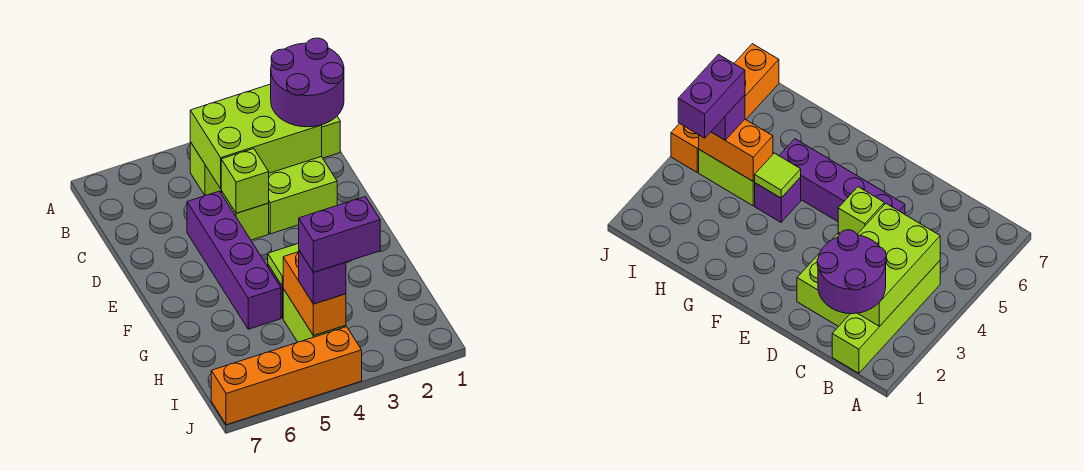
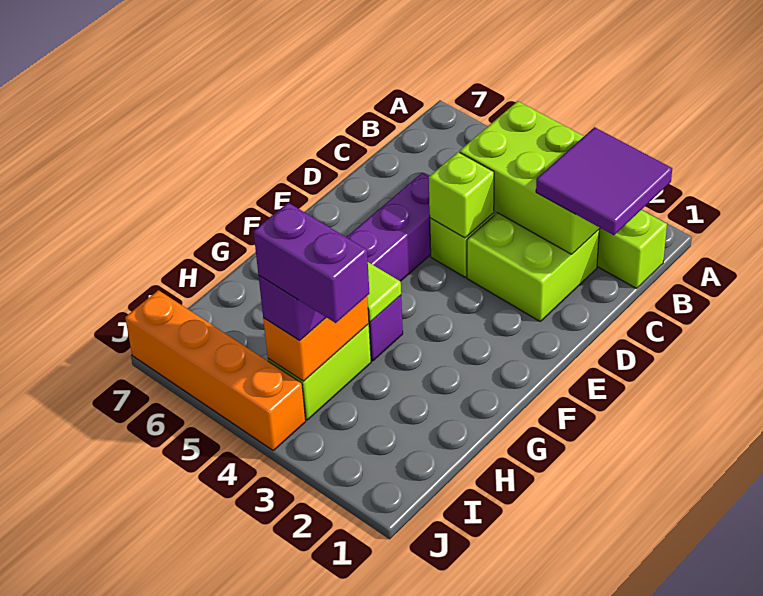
purple 2x2 round brick [271,38,344,127] -> purple 2x2 tile [536,127,672,235]

